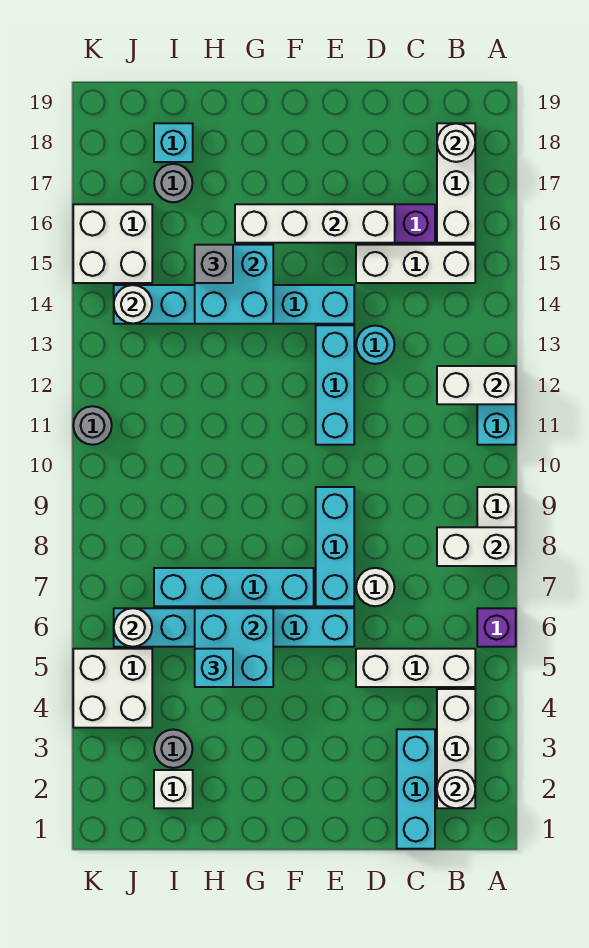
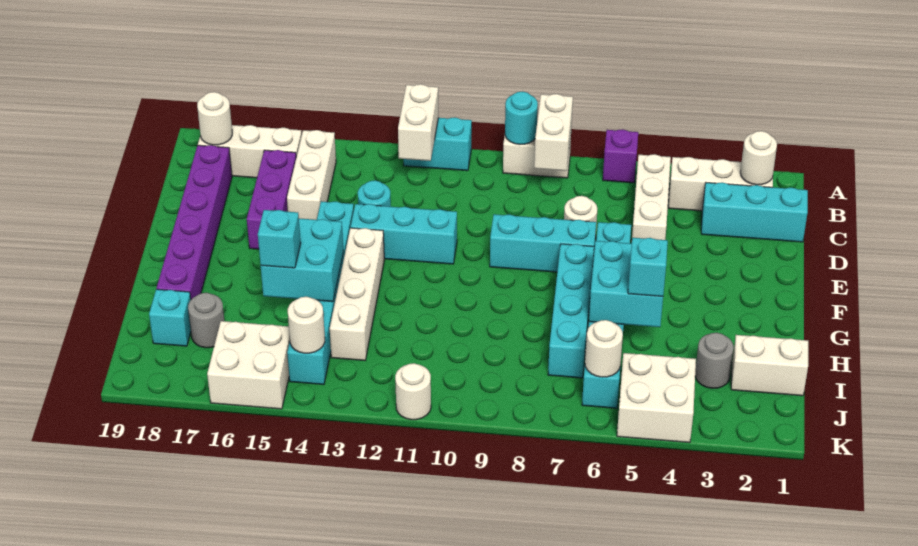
none -> cyan 1x1 round brick [505,91,538,145]
none -> purple 1x6 brick [156,145,232,299]
white 1x4 brick [235,204,395,243] -> white 1x4 brick moved to [330,228,384,361]
grey 1x1 brick [195,245,233,283] -> cyan 1x1 brick [258,210,301,268]
white 1x1 brick [154,770,193,808] -> white 1x2 brick [731,335,808,396]
grey 1x1 round brick [73,406,112,445] -> white 1x1 round brick [395,363,431,420]

